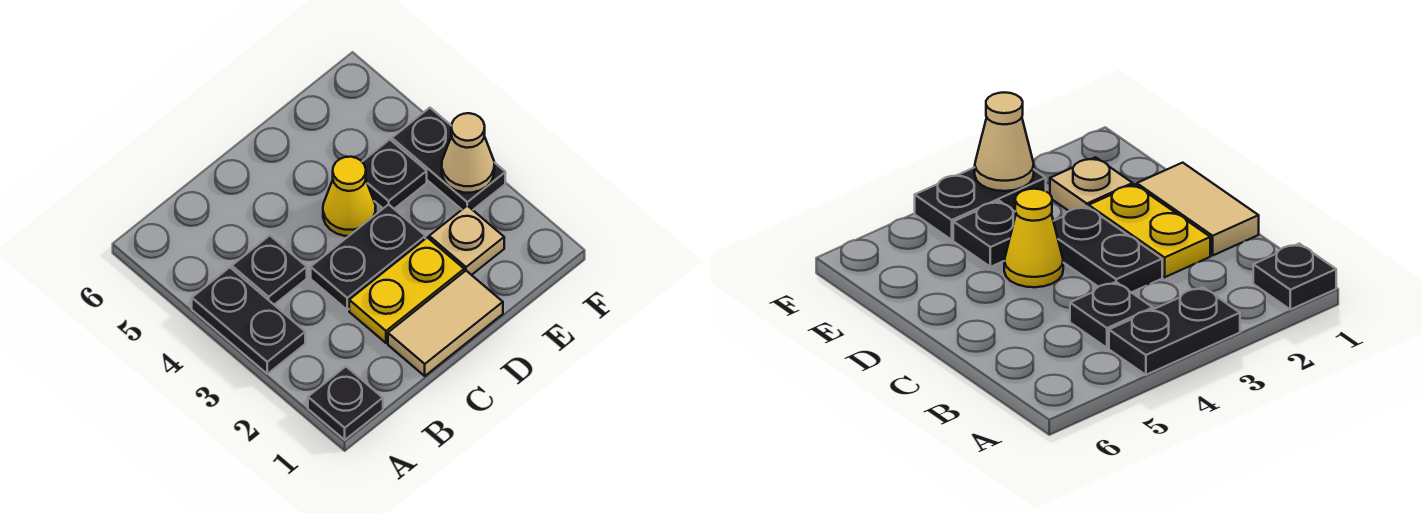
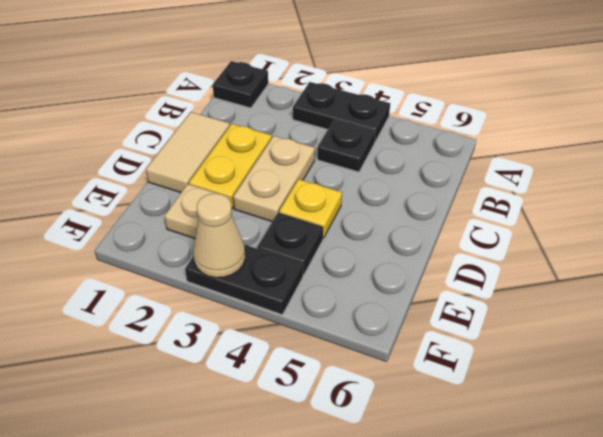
black 1x2 plate [311,204,425,310] -> tan 1x2 plate [233,136,315,222]
yellow 1x1 cone [323,157,376,236] -> yellow 1x1 plate [279,179,342,238]

